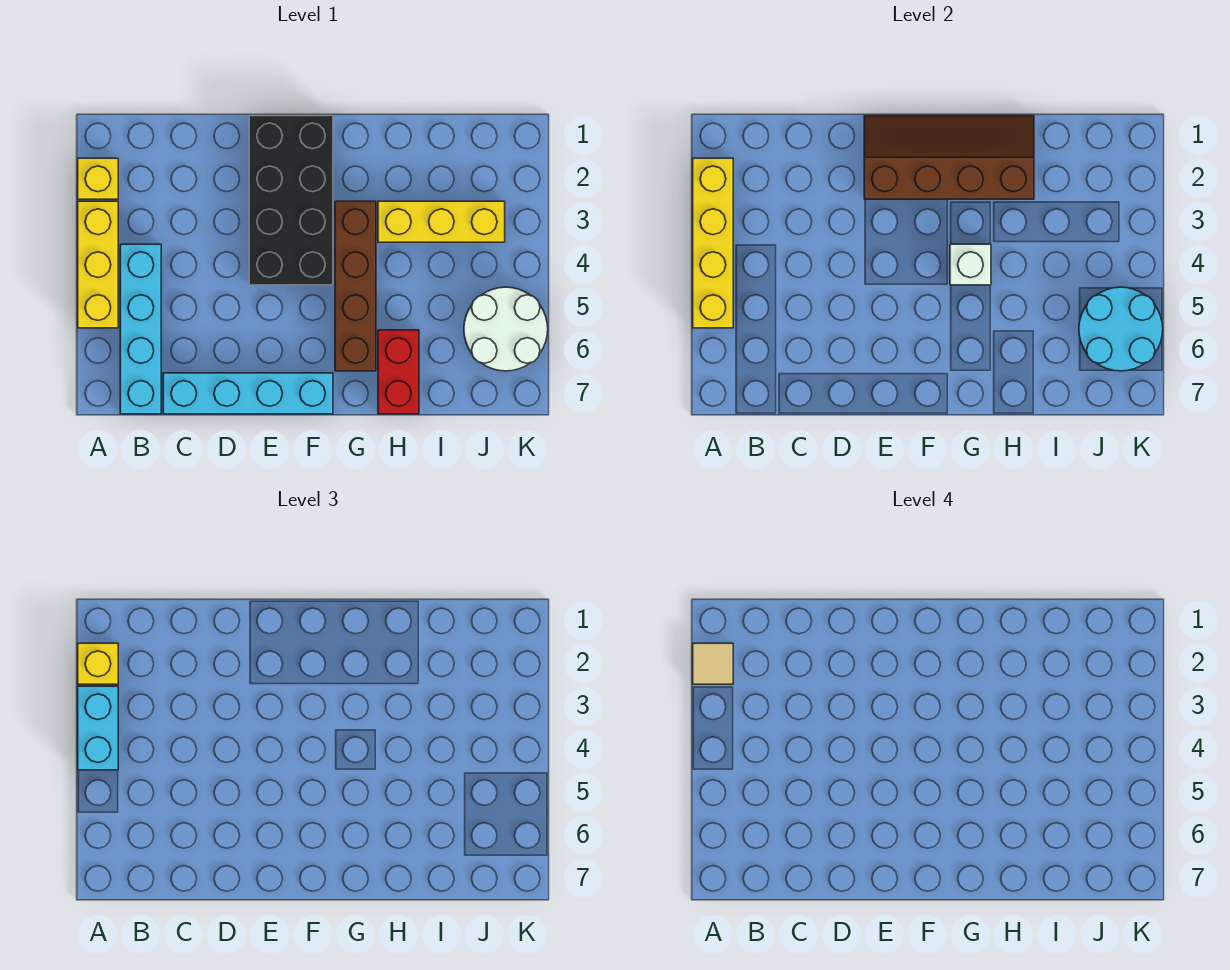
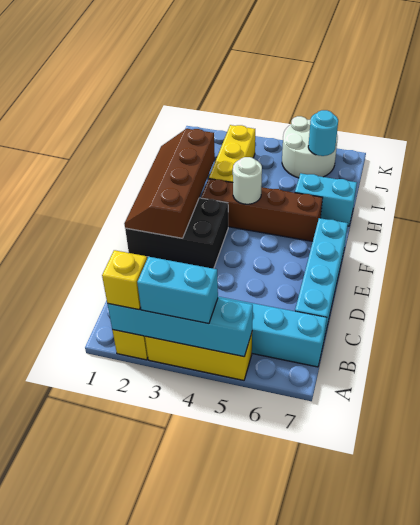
yellow 1x4 brick [693,158,733,328] -> cyan 1x4 brick [108,298,253,357]
tan 1x1 tile [693,643,733,684] -> none
black 2x4 brick [249,116,333,285] -> black 2x3 brick [125,198,228,269]
white 1x1 brick [950,244,991,285] -> white 1x1 round brick [233,157,262,204]
red 1x2 brick [378,330,419,414] -> cyan 1x2 brick [295,173,357,226]
cyan 2x2 round brick [1079,287,1163,371] -> cyan 1x1 round brick [308,110,338,156]

